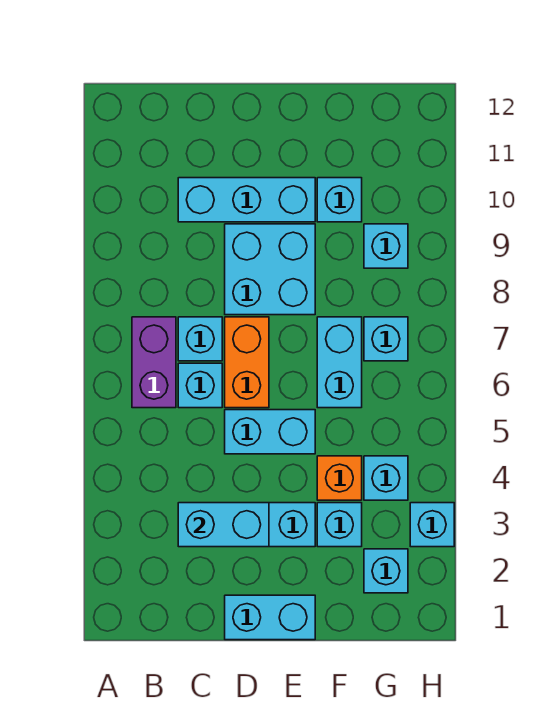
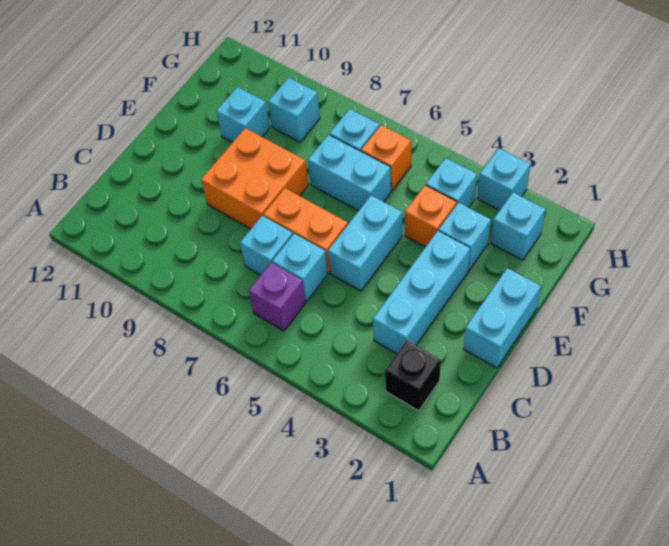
none -> black 1x1 brick [385,340,441,411]
purple 1x2 brick [132,317,176,408] -> purple 1x1 brick [249,263,306,331]
cyan 1x2 brick [178,503,269,547] -> none
cyan 1x3 brick [178,178,315,222] -> none
cyan 2x2 brick [225,224,315,315] -> orange 2x2 brick [201,128,308,229]
none -> orange 1x1 brick [361,125,411,191]

